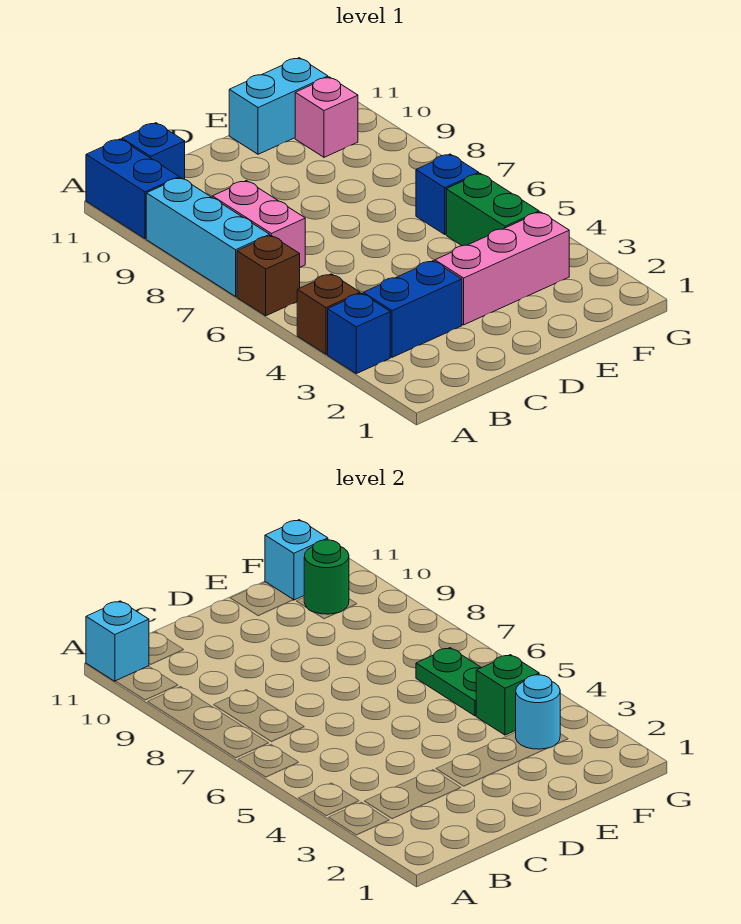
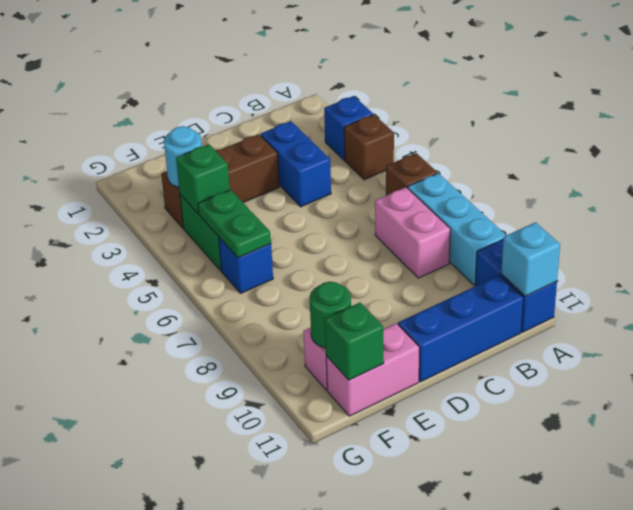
blue 1x2 brick [363,261,462,357] -> blue 1x2 brick turned to [261,121,331,207]
blue 1x1 brick [122,123,185,179] -> blue 1x3 brick [398,275,524,382]
pink 1x3 brick [435,212,569,325] -> brown 1x3 brick [161,134,279,228]
cyan 1x2 brick [229,58,328,154] -> pink 1x2 brick [326,323,419,416]
cyan 1x1 brick [265,520,328,600] -> green 1x1 brick [325,303,384,380]

